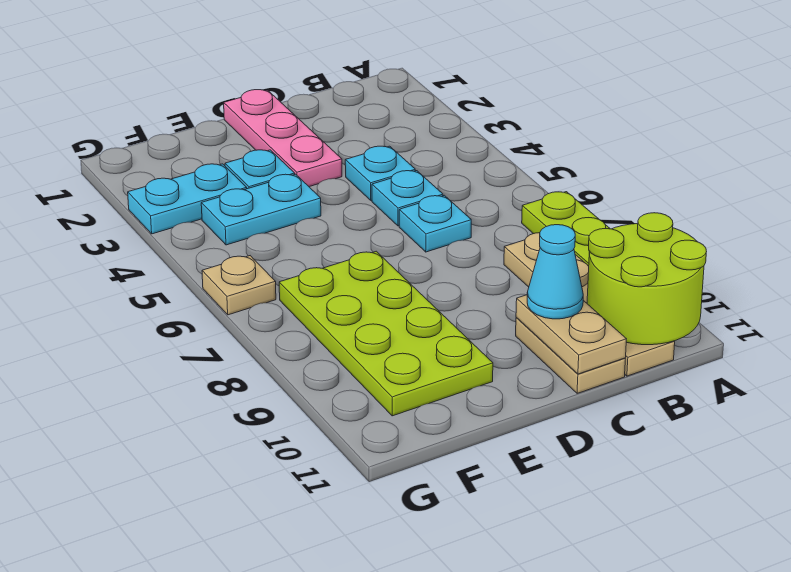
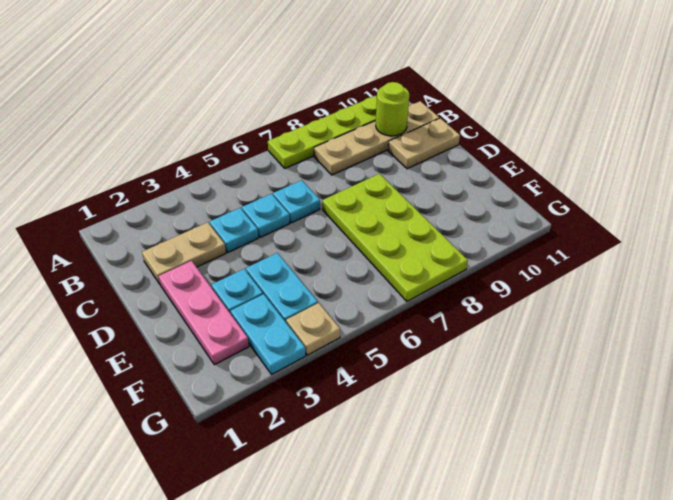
lime 2x2 round brick [587,213,707,345] -> lime 1x1 round brick [376,82,409,136]
tan 1x2 plate [516,295,626,374] -> tan 1x2 plate moved to [142,222,226,284]
cyan 1x1 cone [527,225,583,319] -> none
pink 1x3 plate [224,90,342,187] -> pink 1x3 plate turned to [158,261,249,365]
lime 2x4 plate [279,251,493,416] -> lime 2x4 plate turned to [322,174,468,301]
tan 1x1 plate [202,256,276,315] -> tan 1x1 plate moved to [286,303,340,355]

